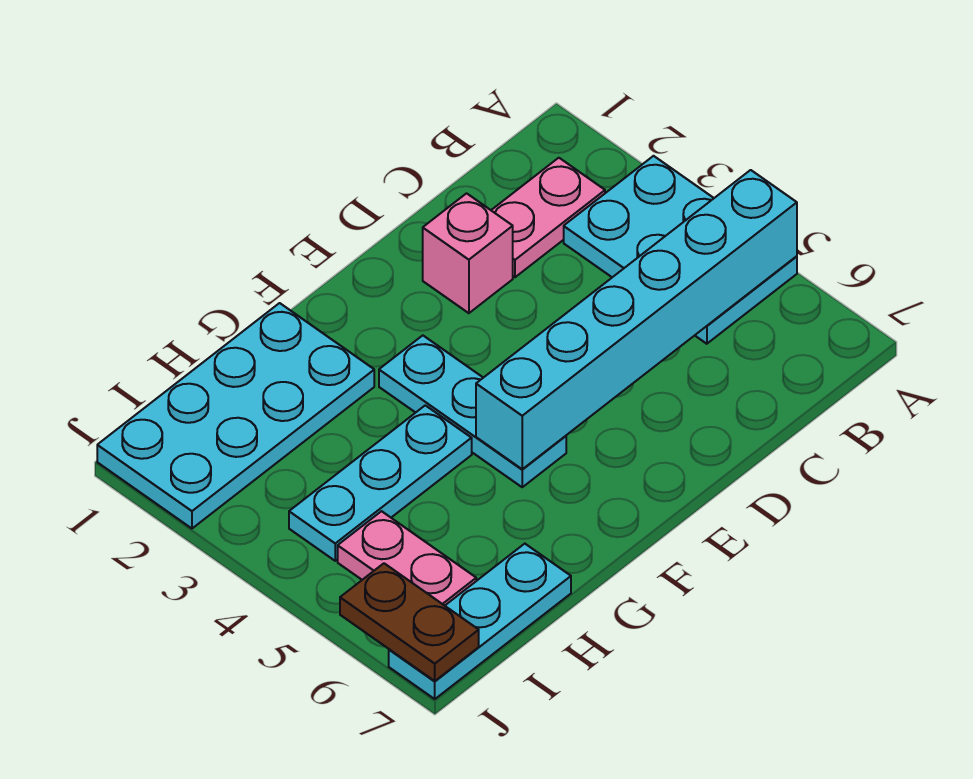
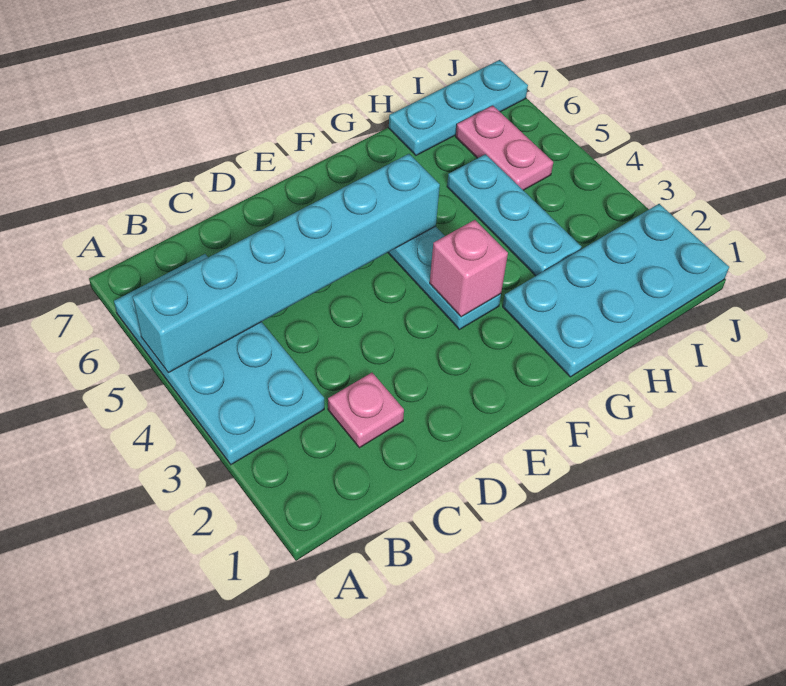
cyan 2x3 plate [564,156,797,344] -> cyan 2x4 plate [114,254,324,464]
pink 1x2 plate [491,158,605,277] -> pink 1x1 plate [328,373,404,448]
pink 1x1 brick [423,193,513,313] -> pink 1x1 brick moved to [430,220,508,317]
cyan 1x3 plate [289,405,472,561] -> cyan 1x3 plate turned to [447,154,581,276]
brown 1x2 plate [340,563,479,681] -> none

